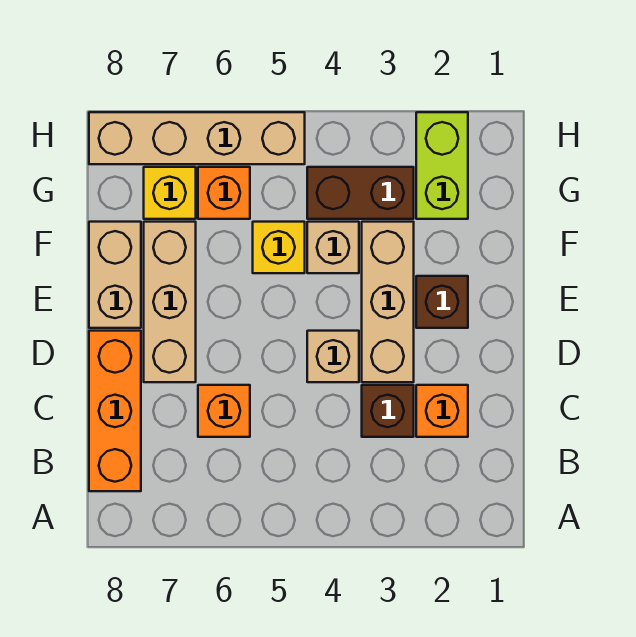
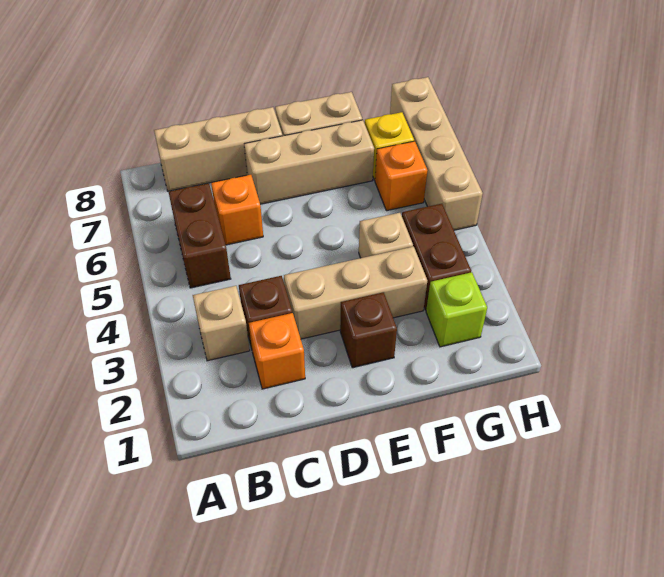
none -> brown 1x2 brick [168,183,231,288]
orange 1x3 brick [89,331,141,491] -> tan 1x3 brick [154,107,283,191]
tan 1x1 brick [307,331,359,382] -> tan 1x1 brick moved to [193,286,250,361]
yellow 1x1 brick [253,222,305,273] -> none
lime 1x2 brick [416,112,468,219] -> lime 1x1 brick [426,272,487,347]

